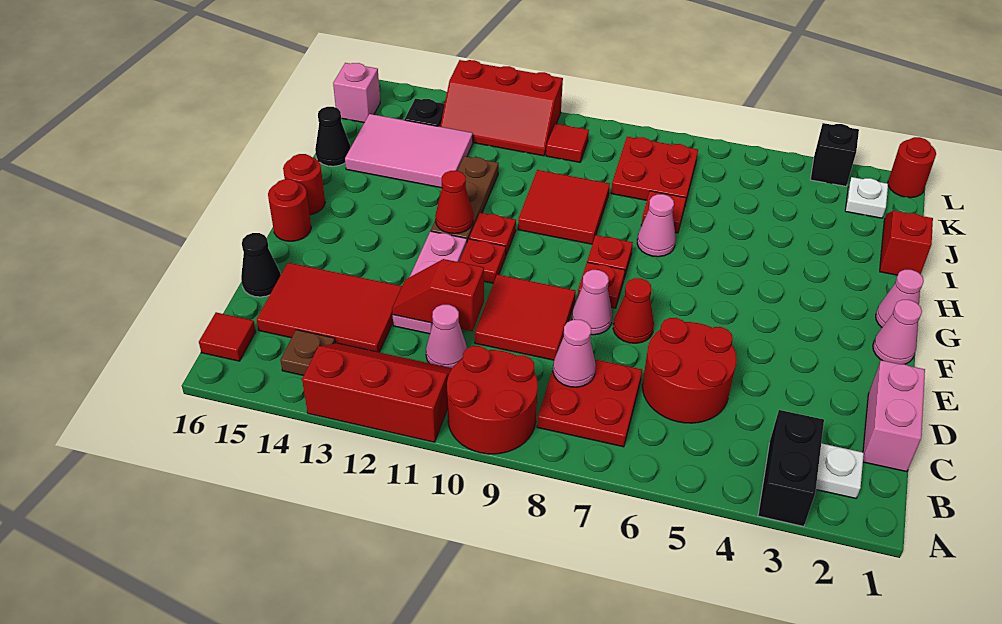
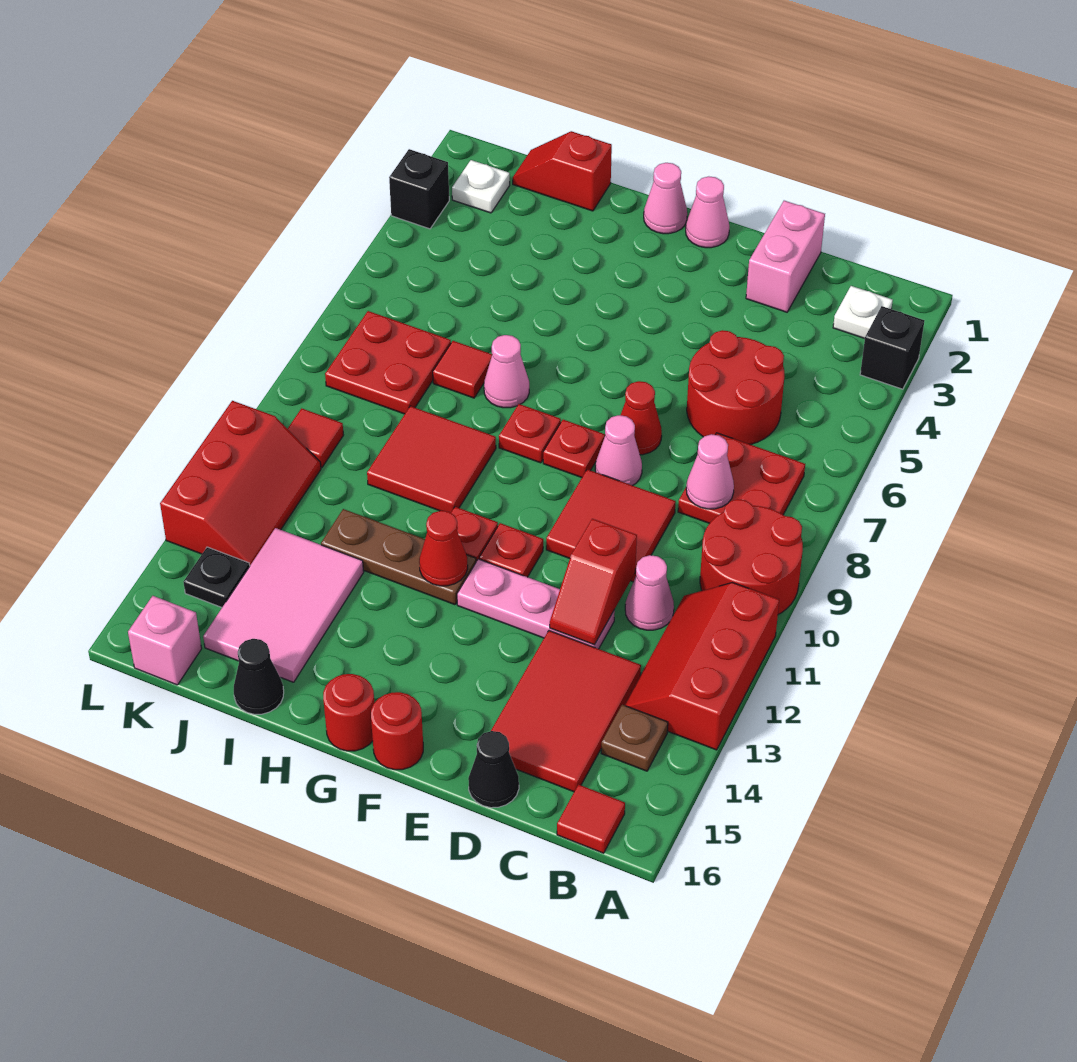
black 1x2 brick [758,410,824,527] -> black 1x1 brick [860,306,924,389]
pink 1x2 brick [863,360,925,472] -> pink 1x2 brick turned to [746,201,825,312]
red 1x1 round brick [888,137,936,198] -> none

